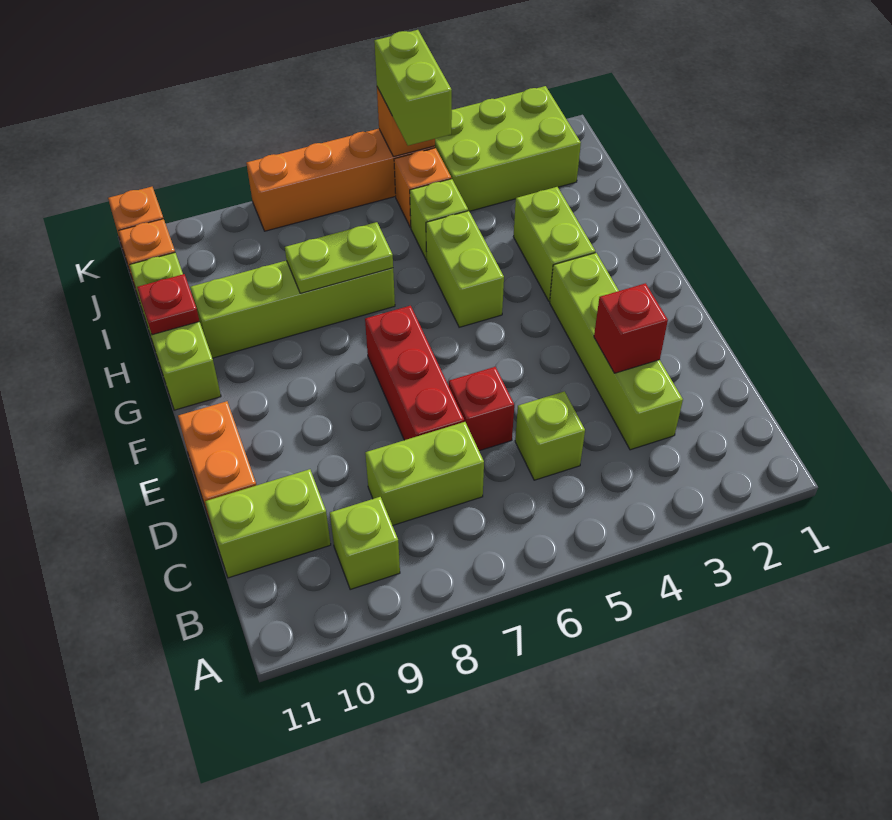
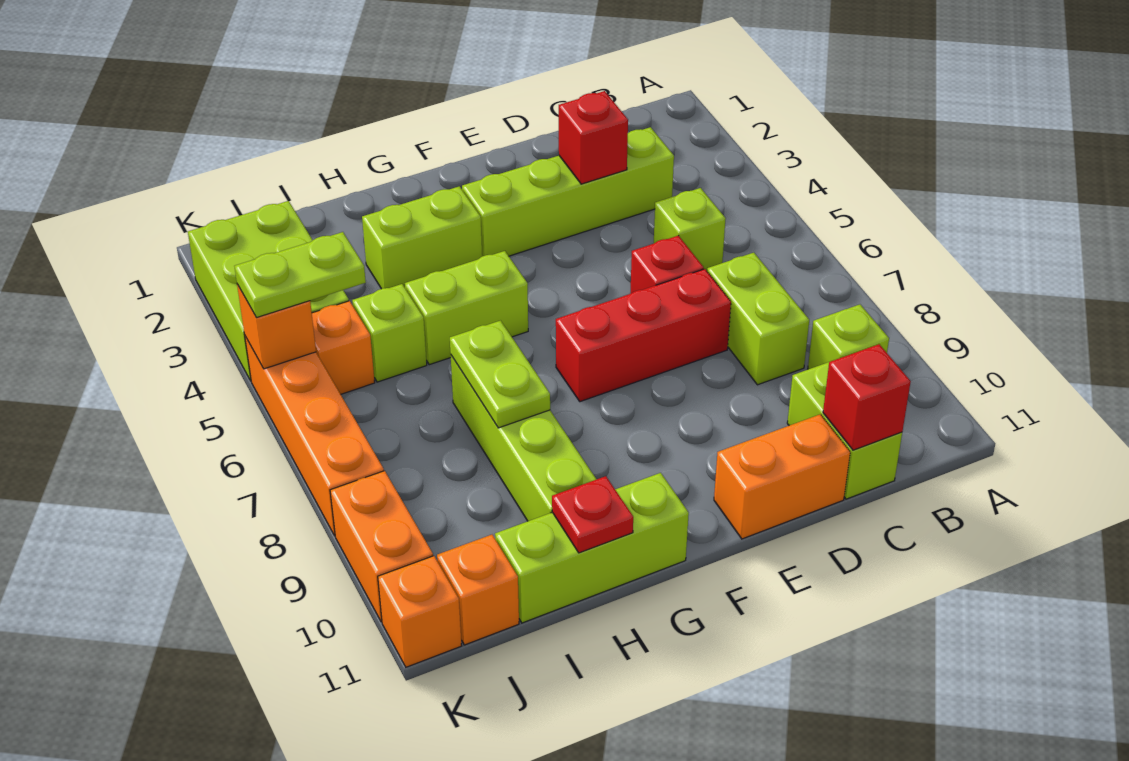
none -> red 1x1 brick [823,344,911,450]
lime 1x2 brick [374,30,452,146] -> lime 1x2 plate [235,232,366,318]
none -> orange 1x2 brick [330,471,433,622]

